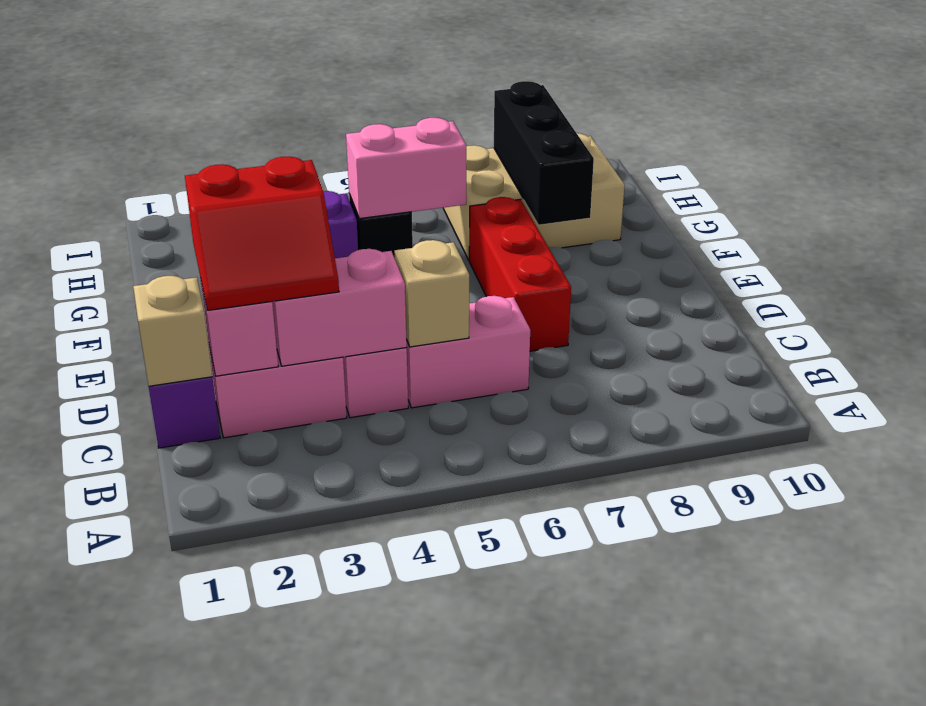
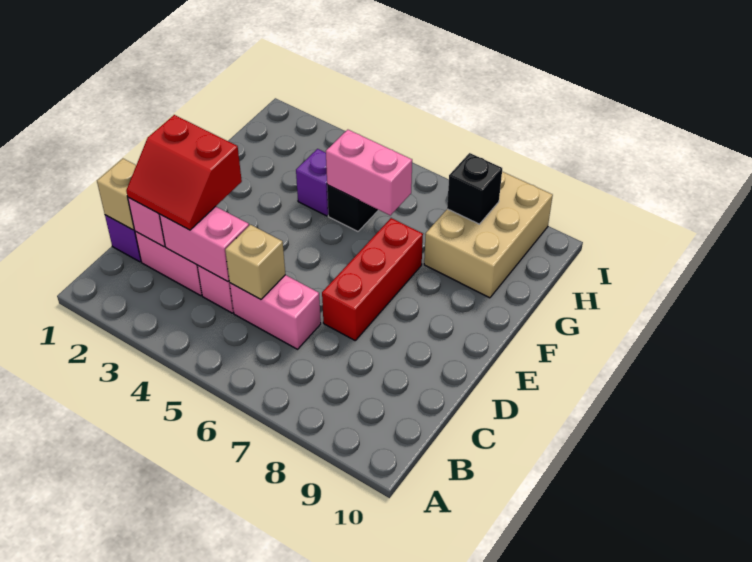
black 1x3 brick [494,81,594,225] -> black 1x1 brick [447,153,502,224]
tan 2x3 brick [443,133,625,260] -> tan 2x3 brick turned to [424,172,553,298]

